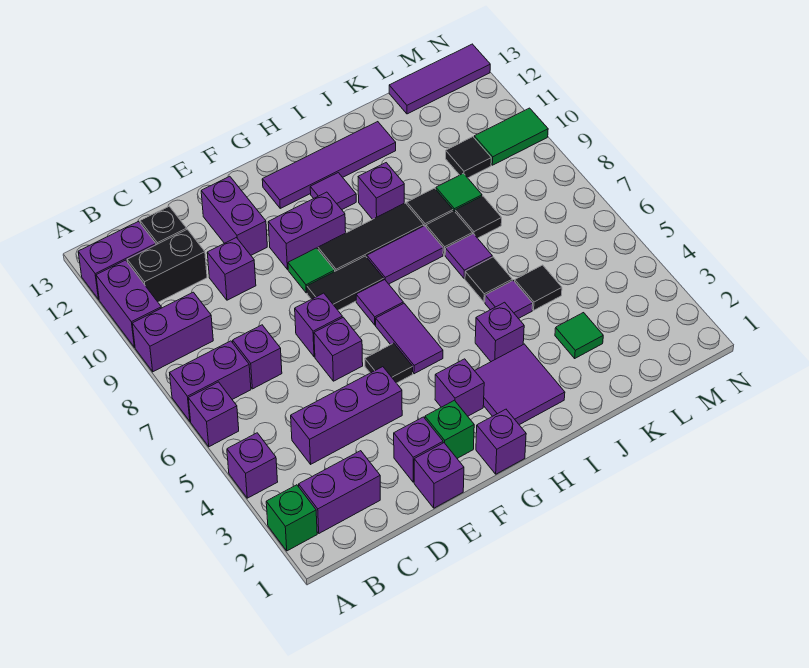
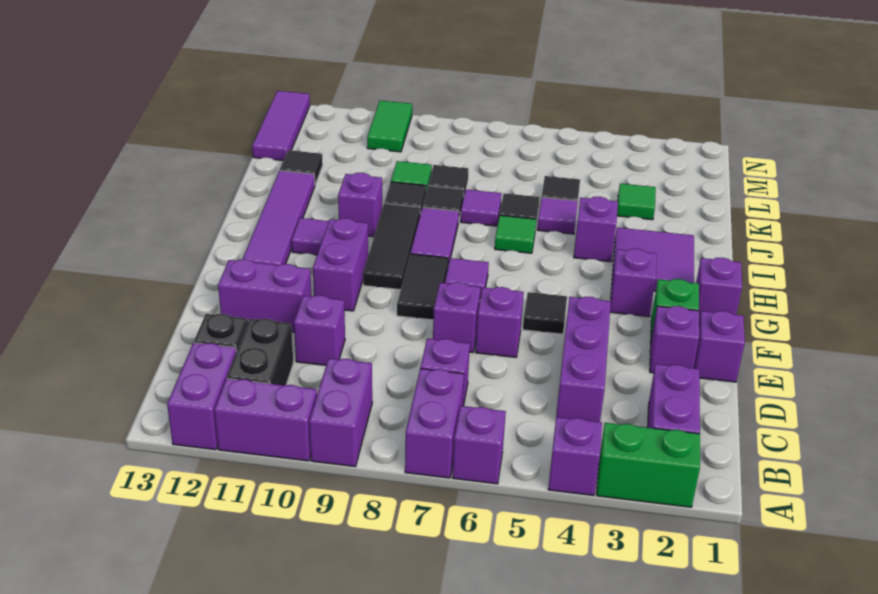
green 1x1 brick [266,485,317,551] -> green 1x2 brick [597,423,700,507]
green 1x1 tile [288,248,335,293] -> green 1x1 tile moved to [495,215,536,253]
purple 1x2 tile [376,303,443,374] -> none
black 1x1 tile [446,137,491,178] -> black 1x1 tile moved to [280,150,323,184]

